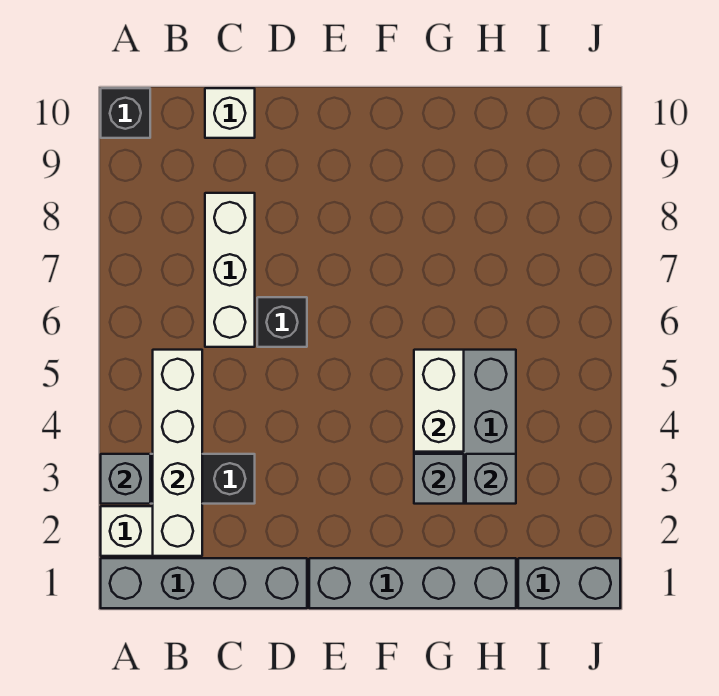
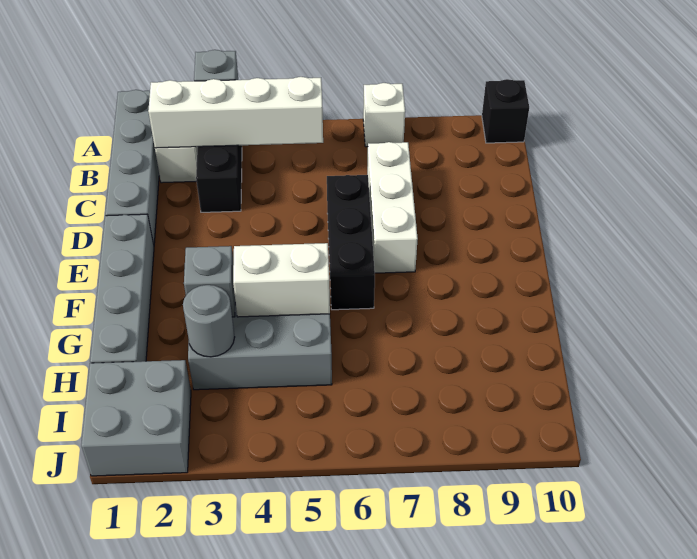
white 1x3 brick [205,193,255,347] -> white 1x3 brick turned to [367,142,418,273]
white 1x1 brick [205,88,255,138] -> white 1x1 brick moved to [363,83,405,147]
black 1x1 brick [257,297,307,347] -> black 1x3 brick [327,175,375,310]
grey 1x1 brick [466,454,516,504] -> grey 1x1 round brick [183,285,235,357]
grey 1x2 brick [518,558,620,608] -> grey 2x2 brick [81,360,191,476]

